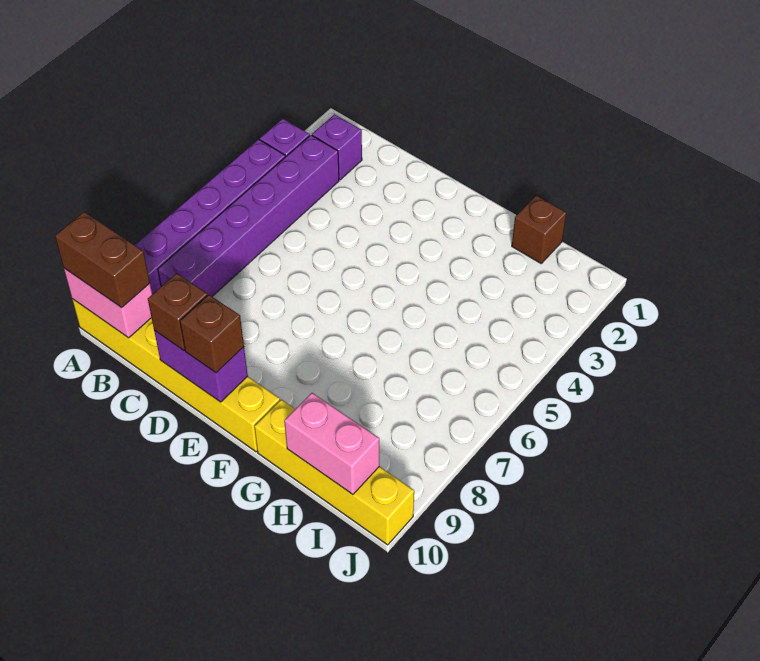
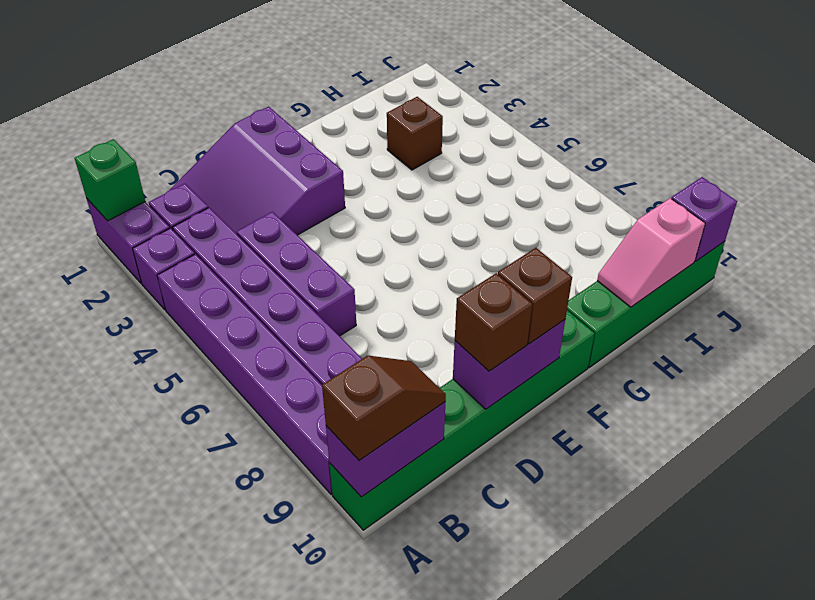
none -> purple 1x2 brick [87,199,170,284]
none -> green 1x1 brick [75,139,145,221]
yellow 1x6 brick [72,299,280,452] -> green 1x6 brick [329,310,595,530]
pink 1x2 brick [64,268,152,338] -> purple 1x2 brick [326,402,445,497]
brown 1x2 brick [55,212,150,308] -> brown 1x2 slope [322,356,446,460]
none -> purple 3x3 slope [170,107,345,235]
none -> purple 1x3 brick [237,212,356,336]
yellow 1x4 brick [254,400,414,545] -> green 1x4 brick [567,241,725,367]
brown 1x1 brick [512,195,566,263] -> brown 1x1 brick moved to [387,97,443,170]
pink 1x2 brick [284,393,379,494] -> pink 1x2 slope [597,198,705,307]
none -> purple 1x1 brick [671,177,737,261]

